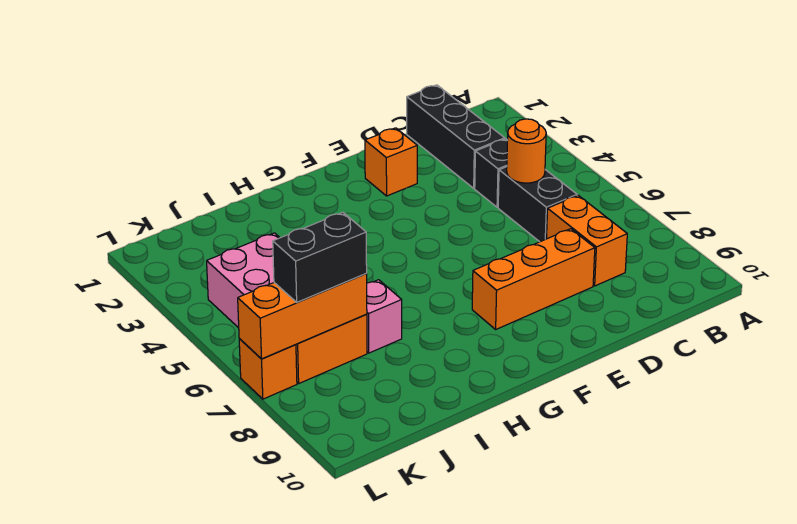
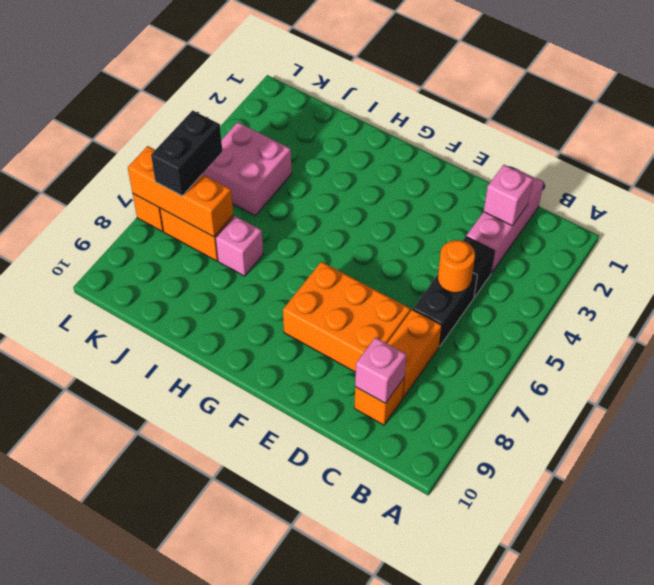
black 1x3 brick [407,85,505,188] -> pink 1x3 brick [466,169,544,273]
none -> pink 1x1 brick [484,165,533,226]
none -> pink 1x1 brick [355,337,406,403]
orange 1x3 brick [472,229,595,329] -> orange 2x3 brick [283,262,410,372]
orange 1x1 brick [365,128,417,196] -> orange 1x1 brick moved to [354,379,404,425]
black 1x2 brick [273,212,367,302] -> black 1x2 brick turned to [151,110,222,196]

